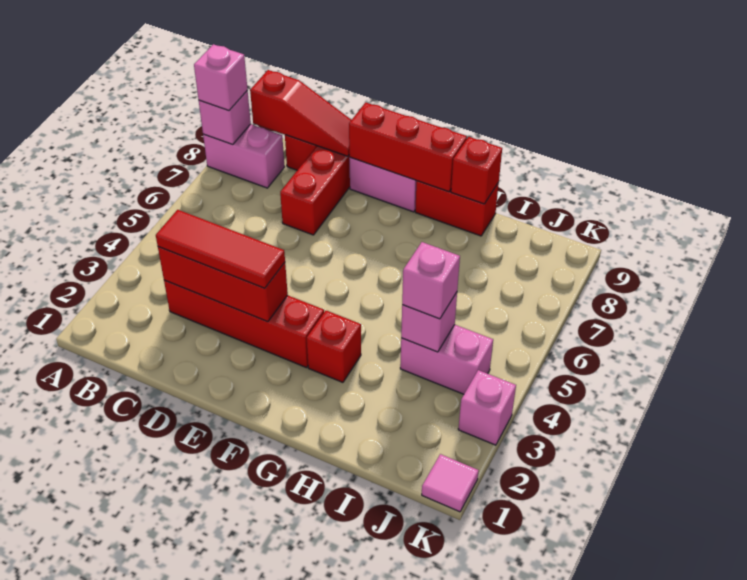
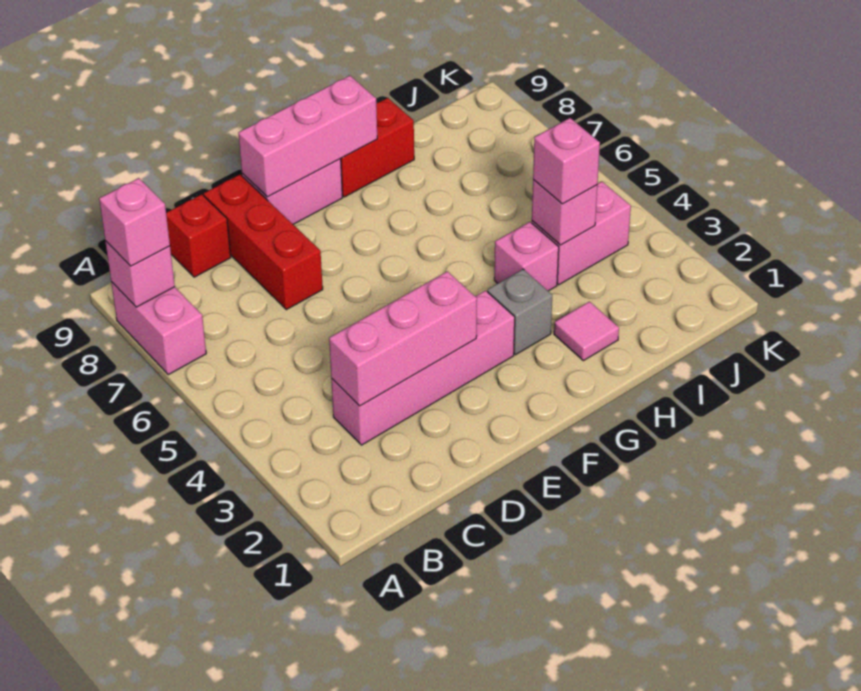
pink 1x2 brick [203,124,285,188] -> pink 1x2 brick turned to [111,282,206,375]
red 1x3 slope [250,70,351,156] -> none
red 1x4 brick [164,280,324,368] -> pink 1x4 brick [331,291,515,445]
red 1x3 brick [158,247,288,322] -> pink 1x3 brick [329,271,477,406]
red 1x3 tile [156,210,285,288] -> none
red 1x3 brick [349,102,467,192] -> pink 1x3 brick [239,76,377,197]
red 1x1 brick [307,311,361,382] -> grey 1x1 brick [487,269,552,355]
red 1x1 brick [451,137,502,204] -> none
pink 1x1 tile [422,454,479,512] -> pink 1x1 tile moved to [554,302,619,361]
pink 1x1 brick [458,370,516,445] -> pink 1x1 brick moved to [494,222,559,291]

